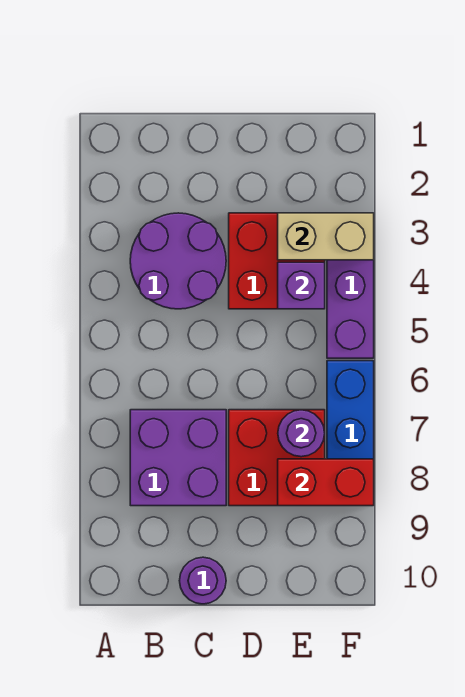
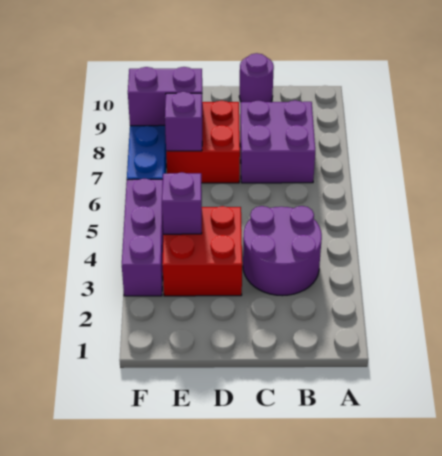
tan 1x2 brick [278,213,374,260] -> none
purple 1x1 round brick [278,410,325,457] -> purple 1x1 brick [165,92,202,151]
red 1x2 brick [278,459,374,506] -> purple 1x2 brick [128,67,202,126]

